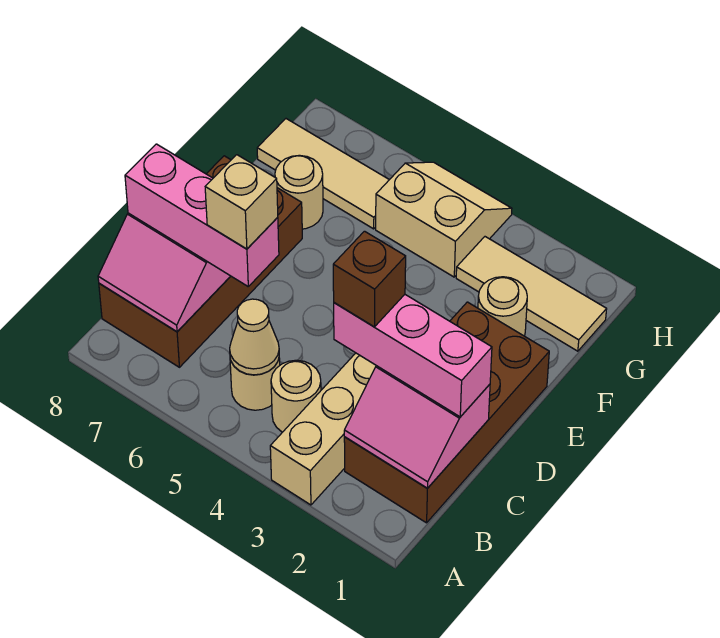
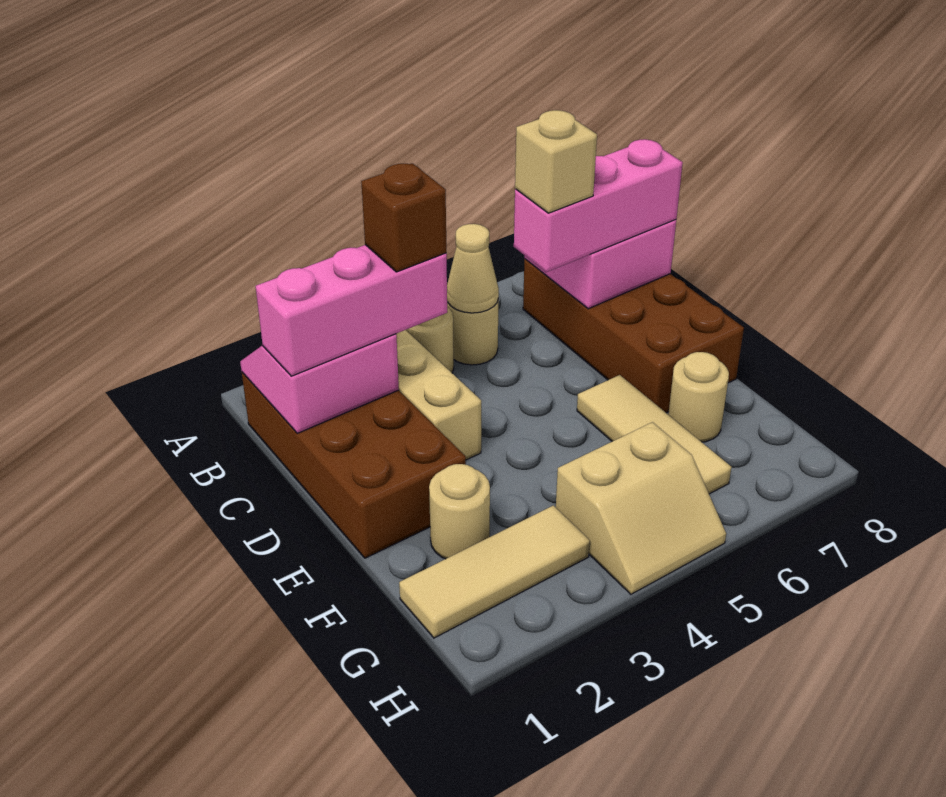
tan 1x3 tile [257,119,389,229] -> tan 1x3 tile turned to [577,375,732,494]

